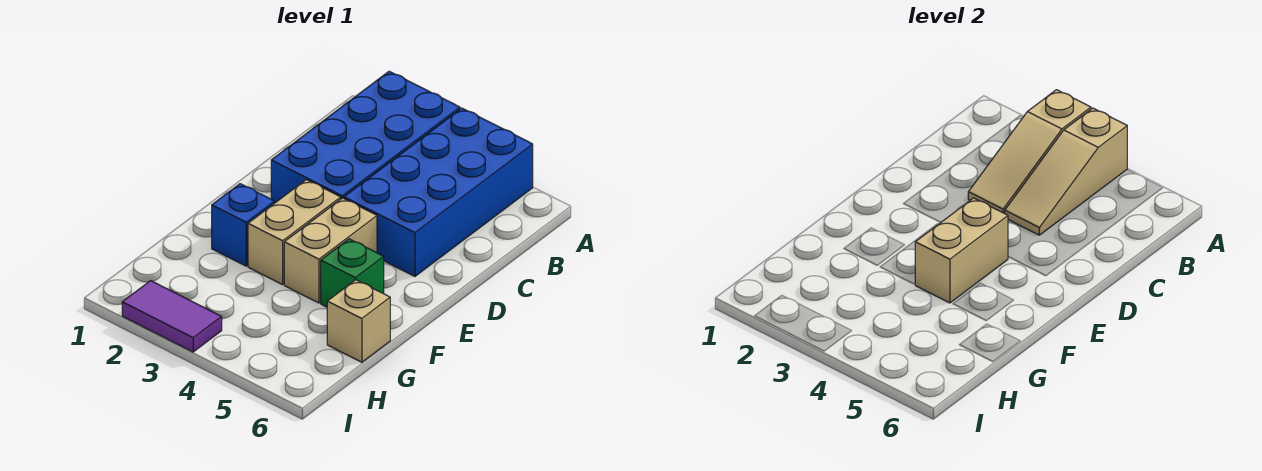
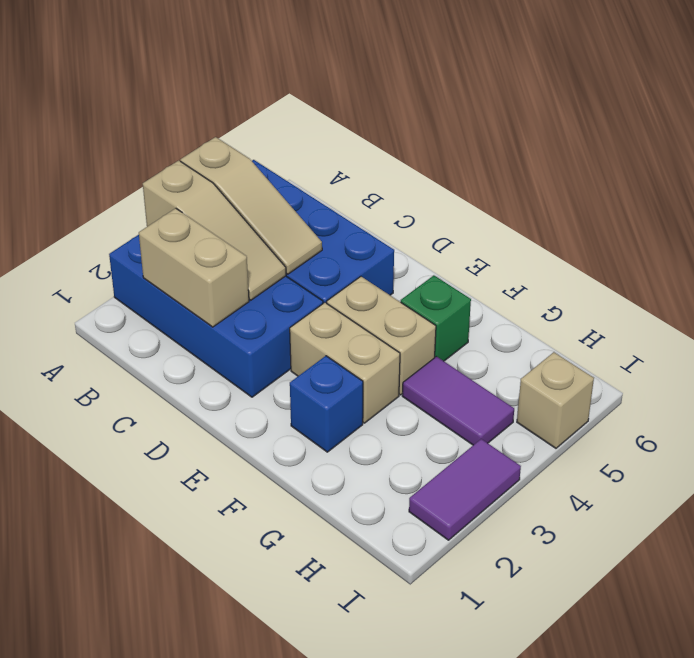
tan 1x2 brick [915,198,1008,303] -> tan 1x2 brick moved to [139,208,249,327]
none -> purple 1x2 tile [402,356,514,445]
tan 1x1 brick [327,280,390,362] -> tan 1x1 brick moved to [517,352,594,448]

